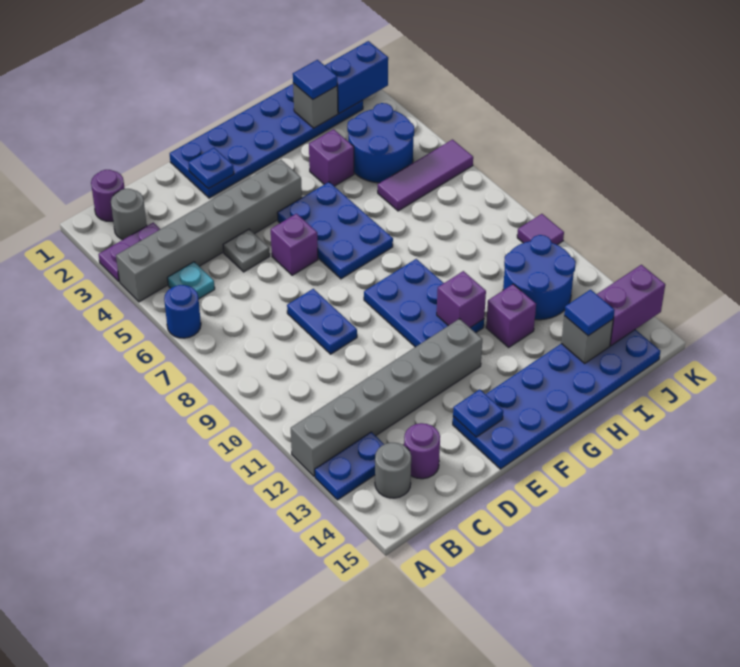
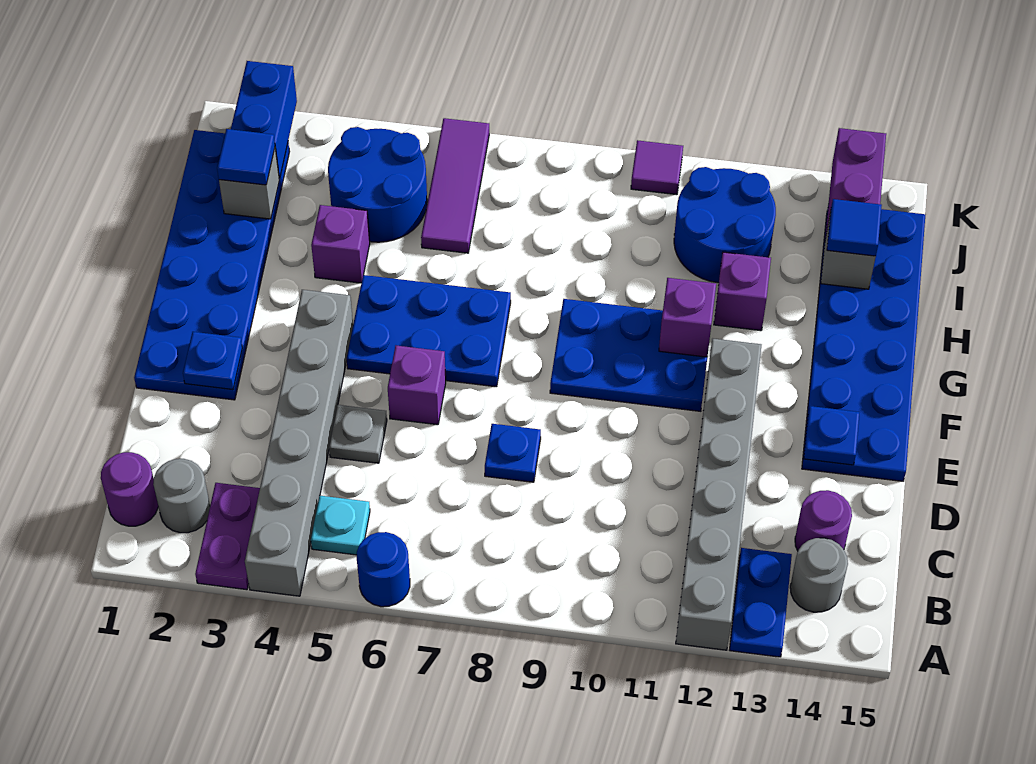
blue 1x2 plate [287,289,357,354] -> blue 1x1 plate [485,424,541,482]

